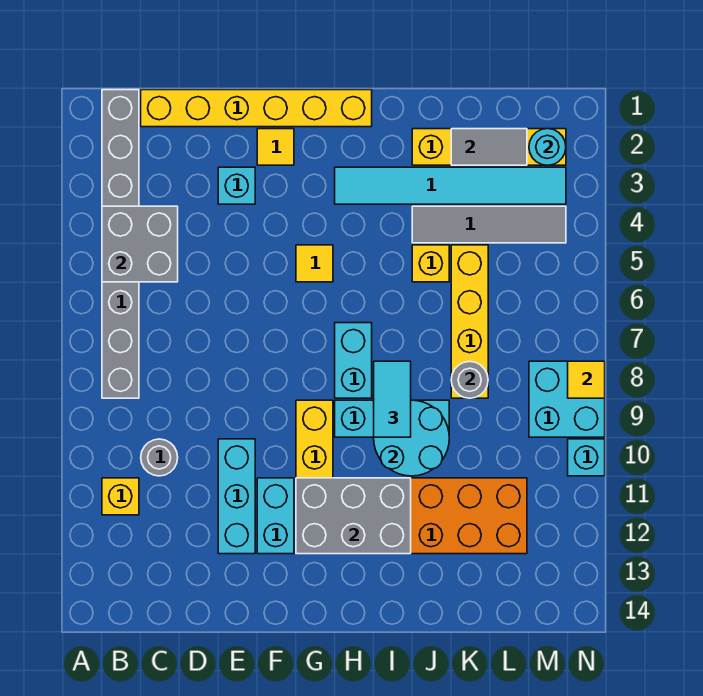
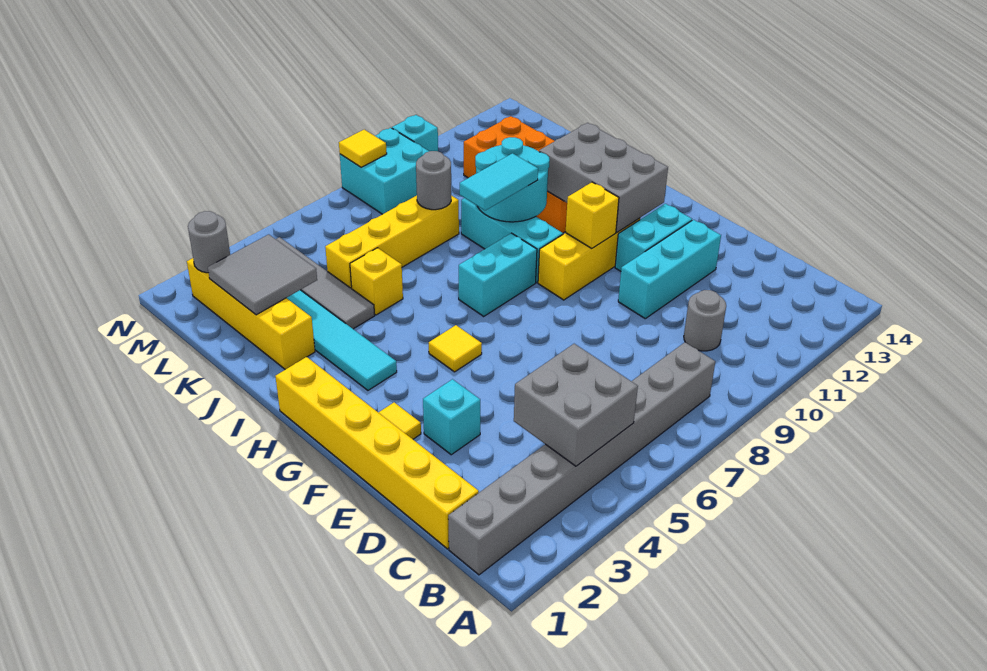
yellow 1x1 brick [102,478,139,515] -> yellow 1x1 brick moved to [566,182,619,248]
grey 1x2 tile [451,129,527,165] -> grey 2x2 tile [208,234,317,315]
cyan 1x1 round brick [529,129,566,165] -> grey 1x1 round brick [188,211,230,273]

